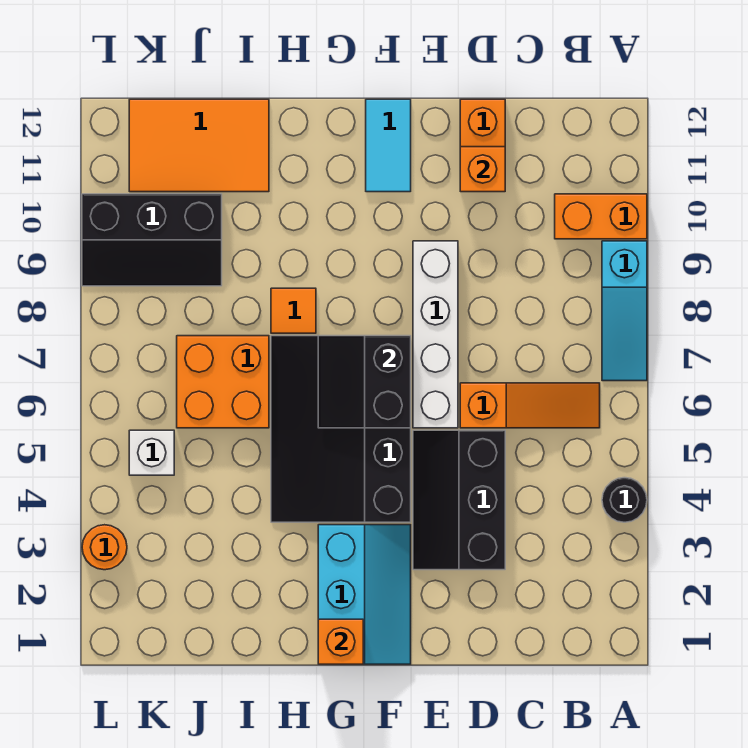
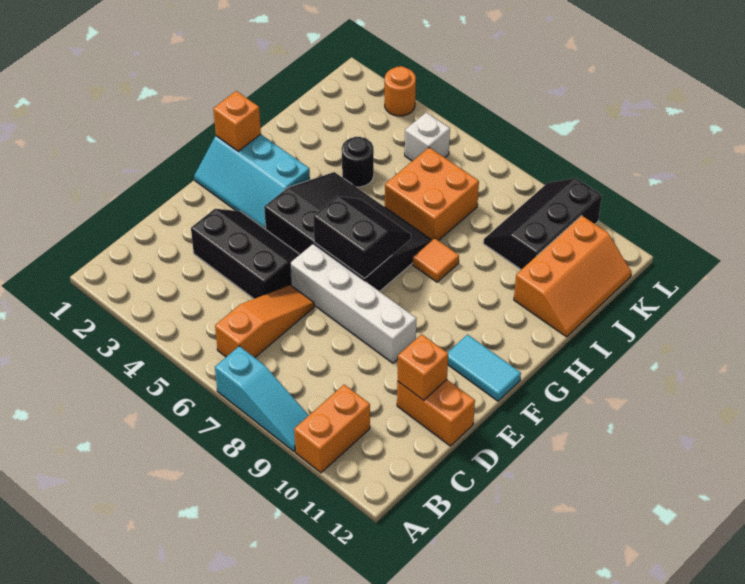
black 1x1 round brick [602,478,647,522] -> black 1x1 round brick moved to [342,137,374,187]
cyan 1x3 slope [602,241,647,381] -> cyan 1x3 slope turned to [215,346,309,452]
orange 1x3 slope [460,383,600,428] -> orange 1x3 slope turned to [215,285,314,357]
orange 2x3 tile [129,99,269,192] -> orange 2x3 slope [514,216,632,337]

